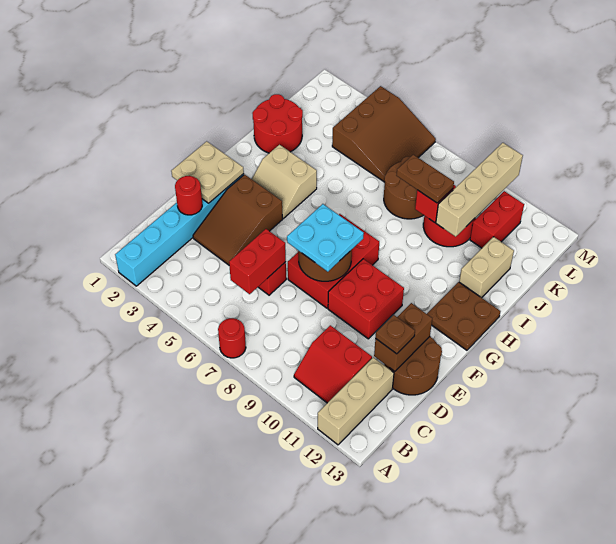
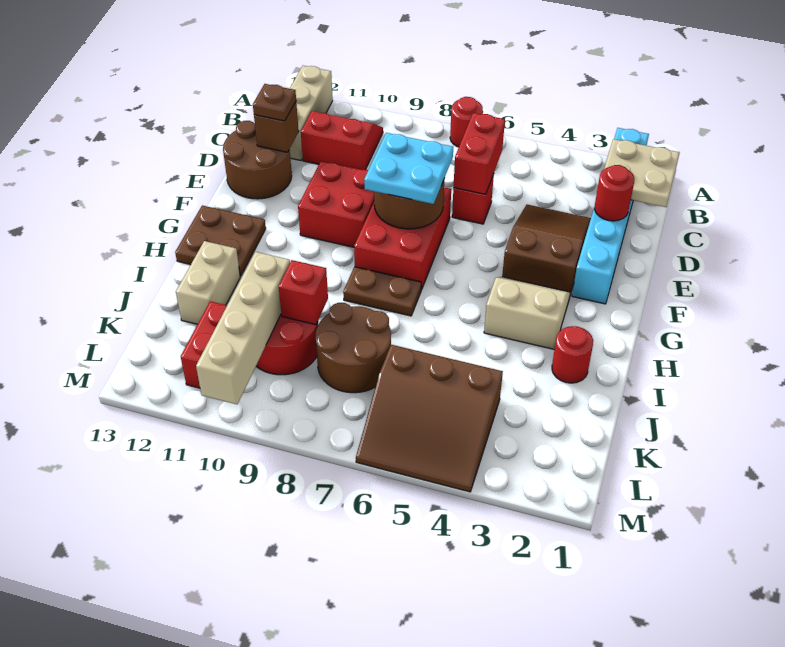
brown 1x2 brick [374,303,432,371] -> brown 1x1 brick [254,102,299,152]
tan 2x2 plate [171,141,244,203] -> tan 2x2 plate moved to [604,139,680,207]
red 2x2 round brick [252,94,303,153] -> red 1x1 round brick [552,326,593,383]
brown 1x2 plate [396,155,454,203] -> brown 1x2 plate moved to [343,267,421,316]
brown 3x3 slope [332,86,436,182] -> brown 3x3 slope turned to [356,345,503,492]

